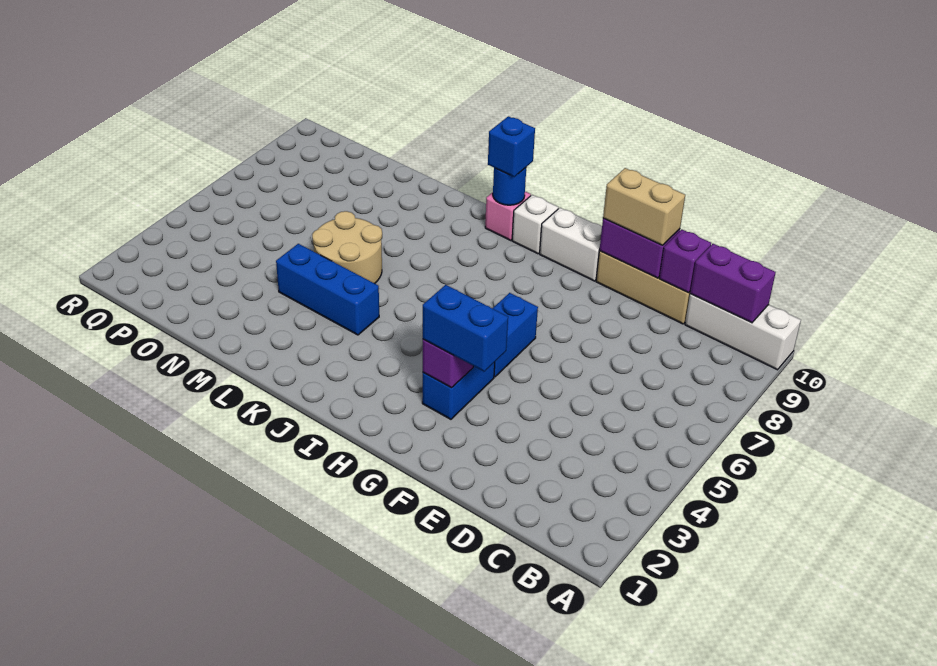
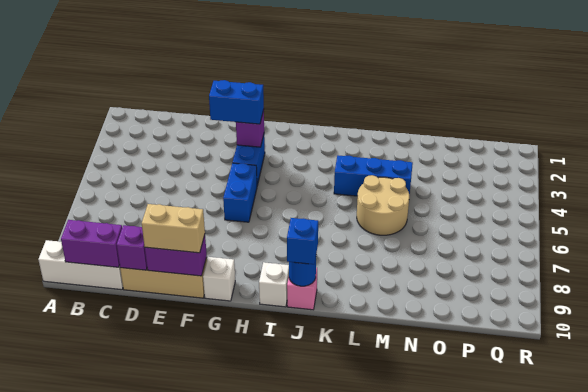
white 1x2 brick [540,208,602,281] -> white 1x1 brick [203,257,235,301]

